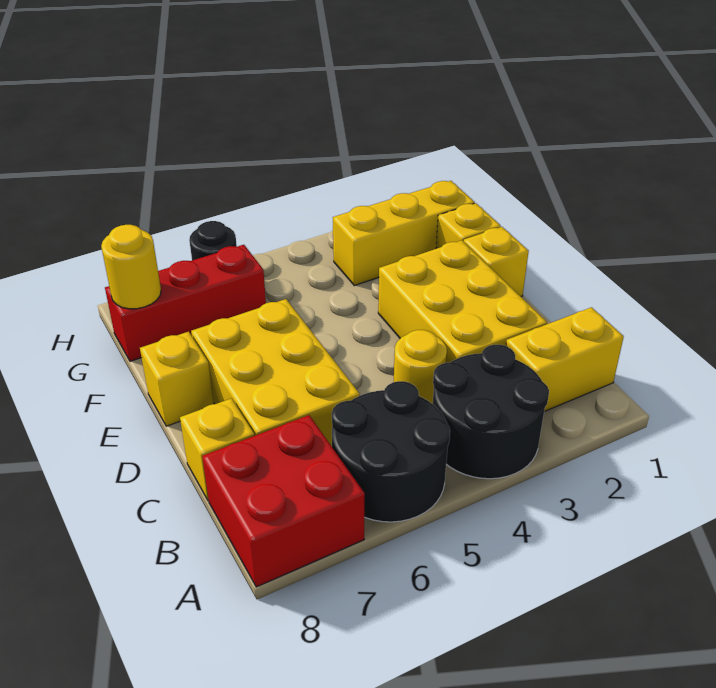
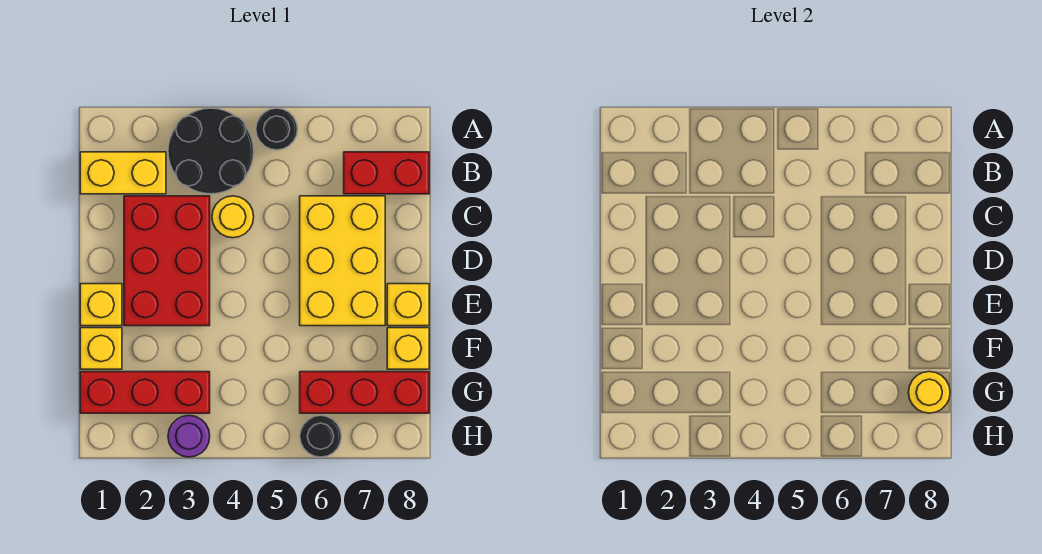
black 2x2 round brick [332,381,450,522] -> black 1x1 round brick [256,108,298,150]
red 2x2 brick [202,415,365,587] -> red 1x2 brick [344,152,429,194]
yellow 2x3 brick [378,240,547,363] -> red 2x3 brick [124,196,210,326]
yellow 1x1 brick [180,398,254,501] -> yellow 1x1 brick moved to [387,328,429,369]
yellow 1x3 brick [333,181,475,286] -> red 1x3 brick [80,372,210,413]
none -> purple 1x1 round brick [168,415,210,457]

